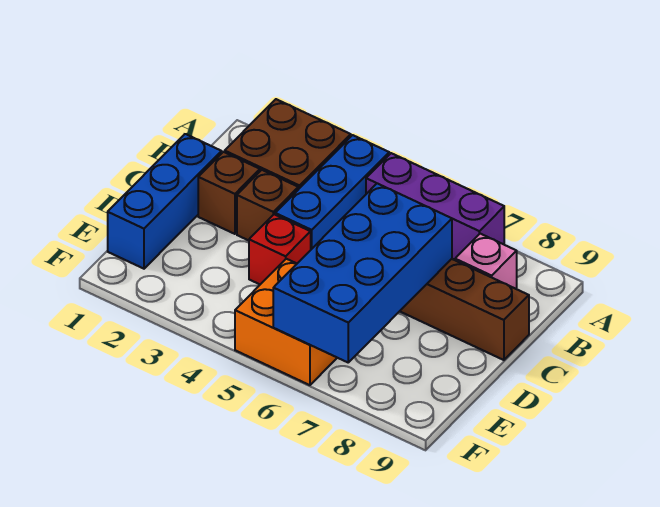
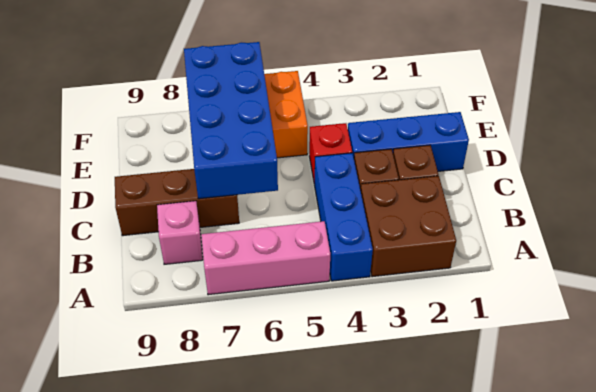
purple 1x3 brick [366,153,504,260] -> pink 1x3 brick [201,221,330,295]
blue 1x3 brick [108,134,222,269] -> blue 1x3 brick turned to [348,112,469,171]

